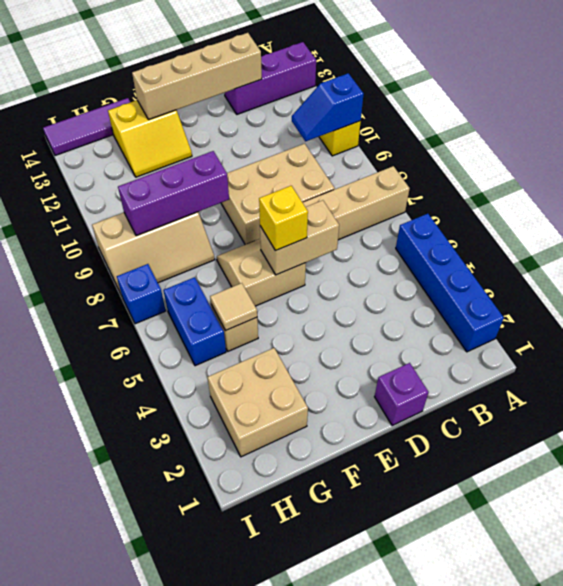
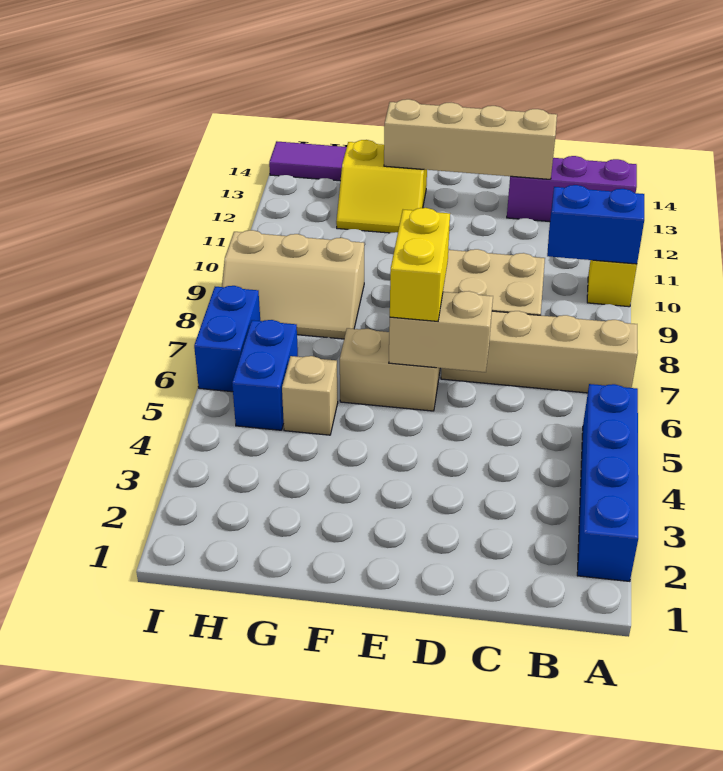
blue 1x2 slope [292,73,364,141] -> blue 1x2 brick [547,185,644,264]
purple 1x1 brick [375,363,429,426] -> none
yellow 1x1 brick [259,186,308,251] -> yellow 1x2 brick [390,208,450,321]
purple 1x3 brick [118,151,229,236] -> none
tan 2x2 brick [207,348,308,457] -> none
tan 1x1 tile [210,283,257,331] -> none
blue 1x1 brick [117,264,166,324] -> blue 1x2 brick [194,286,260,392]

